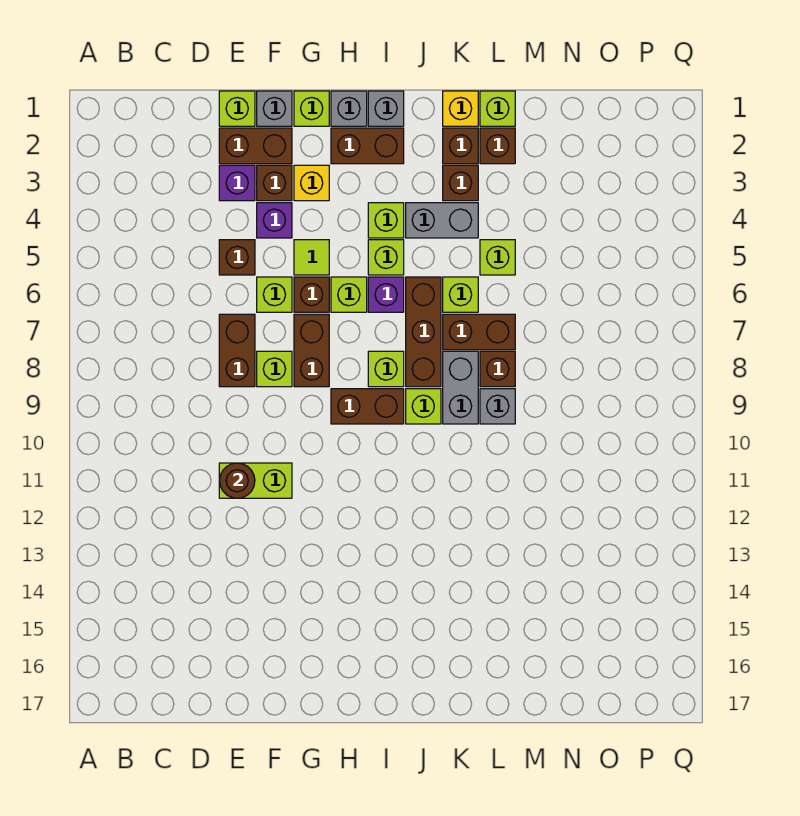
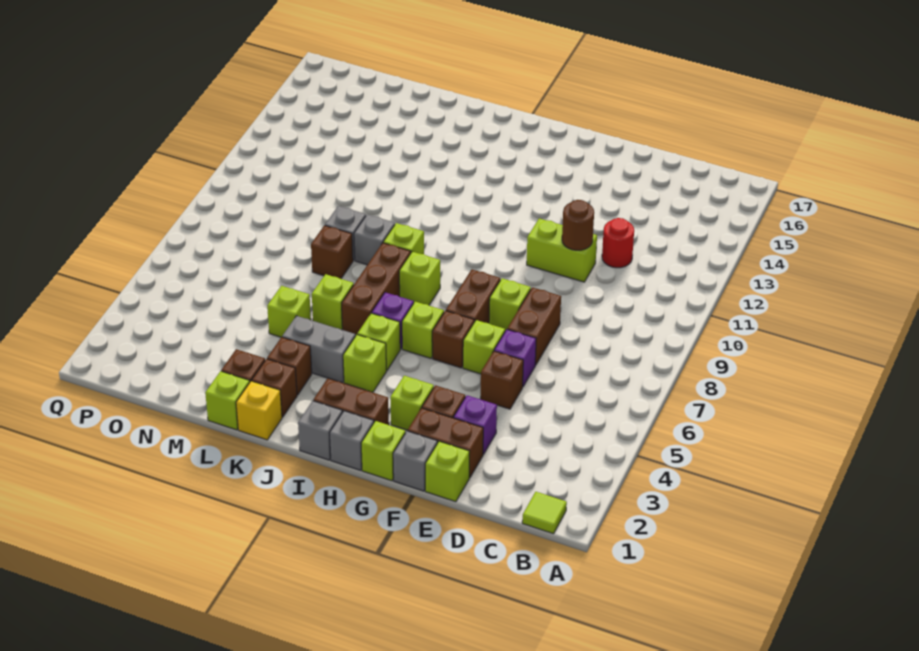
none -> red 1x1 round brick [602,218,634,268]
purple 1x1 brick [257,203,292,238] -> purple 1x1 brick moved to [494,330,536,386]
yellow 1x1 brick [294,165,329,201] -> lime 1x1 brick [390,376,434,430]
lime 1x1 tile [294,240,329,275] -> lime 1x1 tile moved to [522,492,567,534]
brown 1x2 brick [331,389,404,424] -> none
brown 1x2 brick [443,314,515,350] -> none
grey 1x2 brick [443,351,478,424] -> grey 1x1 brick [354,215,395,265]

